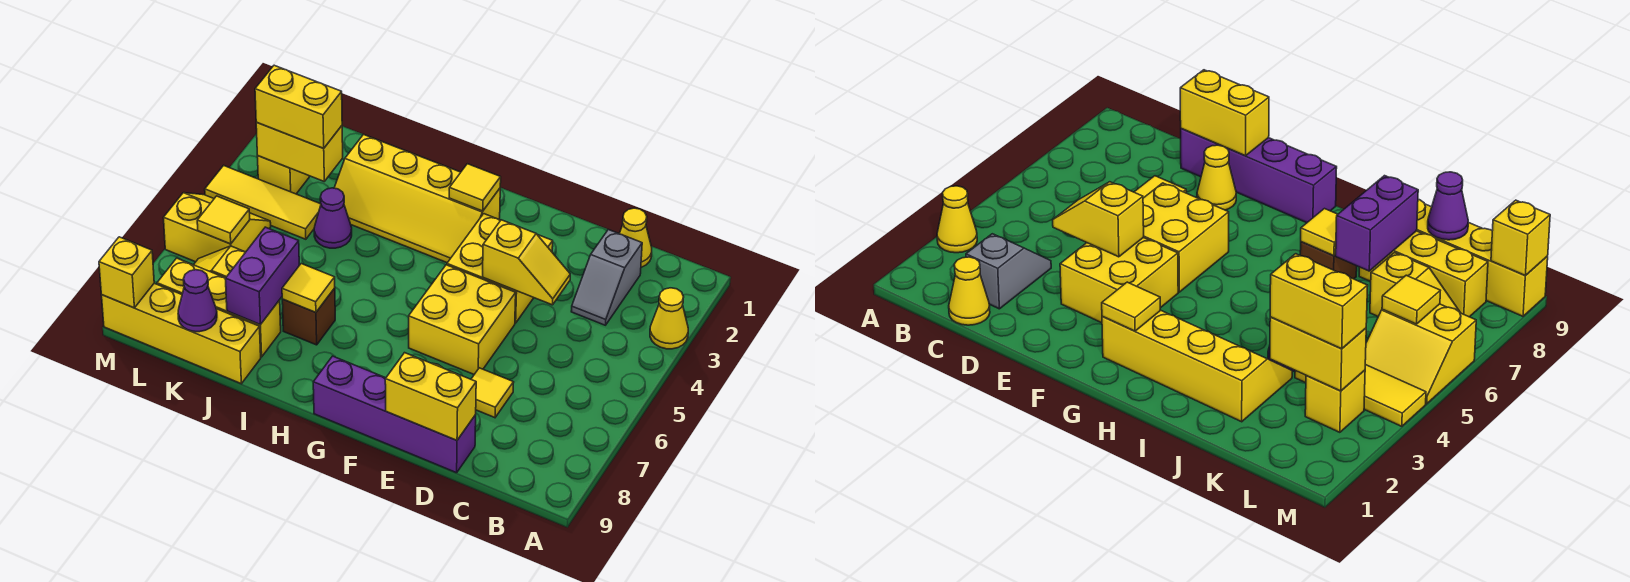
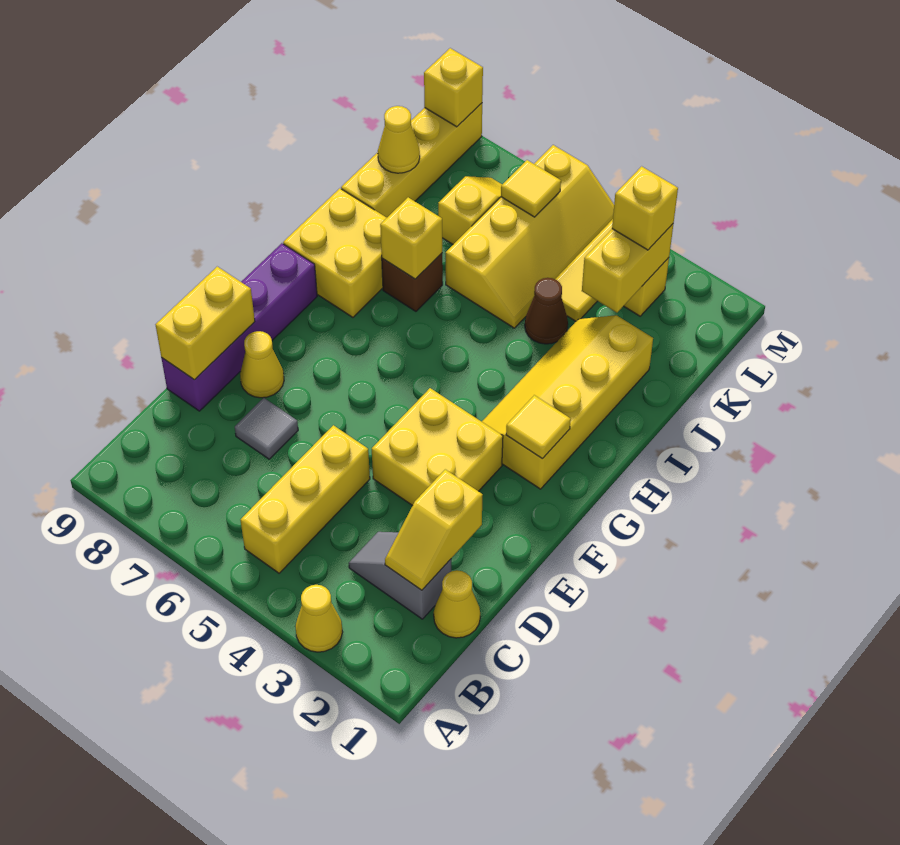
yellow 1x2 slope [483,220,570,305] -> yellow 1x2 slope moved to [385,469,483,590]
yellow 1x1 tile [471,368,514,418] -> grey 1x1 tile [235,398,298,459]
yellow 2x2 brick [409,265,516,374] -> yellow 2x2 brick moved to [283,188,387,317]
yellow 1x1 tile [282,264,335,313] -> yellow 1x1 brick [380,197,442,279]
purple 1x1 cone [314,188,352,248] -> brown 1x1 cone [525,278,568,344]
purple 1x2 brick [225,227,299,325] -> none
yellow 1x3 brick [157,258,281,357] -> yellow 1x3 brick moved to [241,425,370,573]
yellow 1x2 brick [255,65,342,148] -> yellow 1x1 brick [612,166,678,250]
purple 1x1 cone [178,270,217,332] -> yellow 1x1 cone [378,106,420,173]
yellow 2x2 slope [163,193,271,262] -> yellow 2x4 slope [446,145,614,328]

